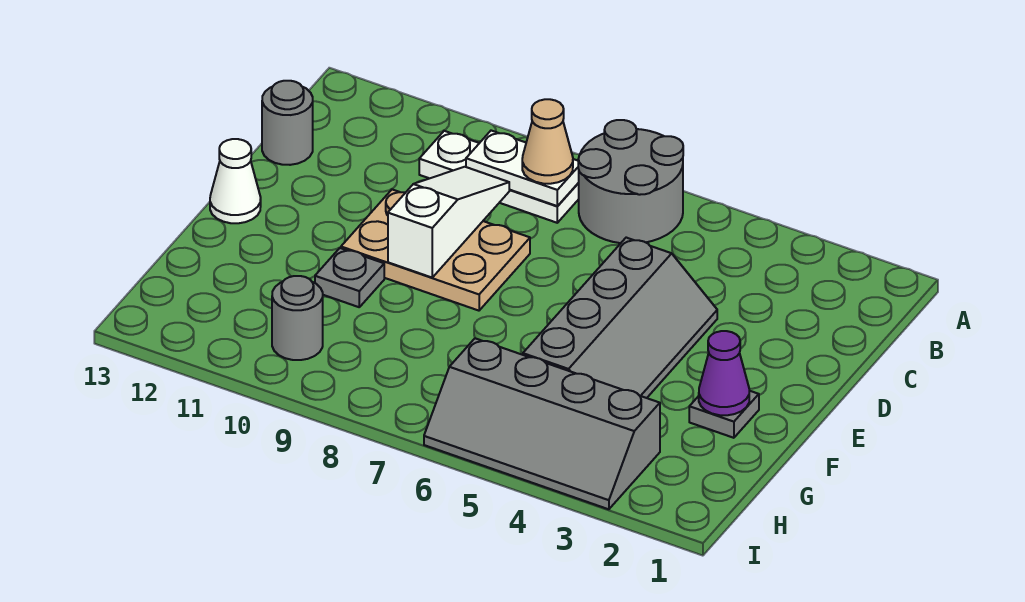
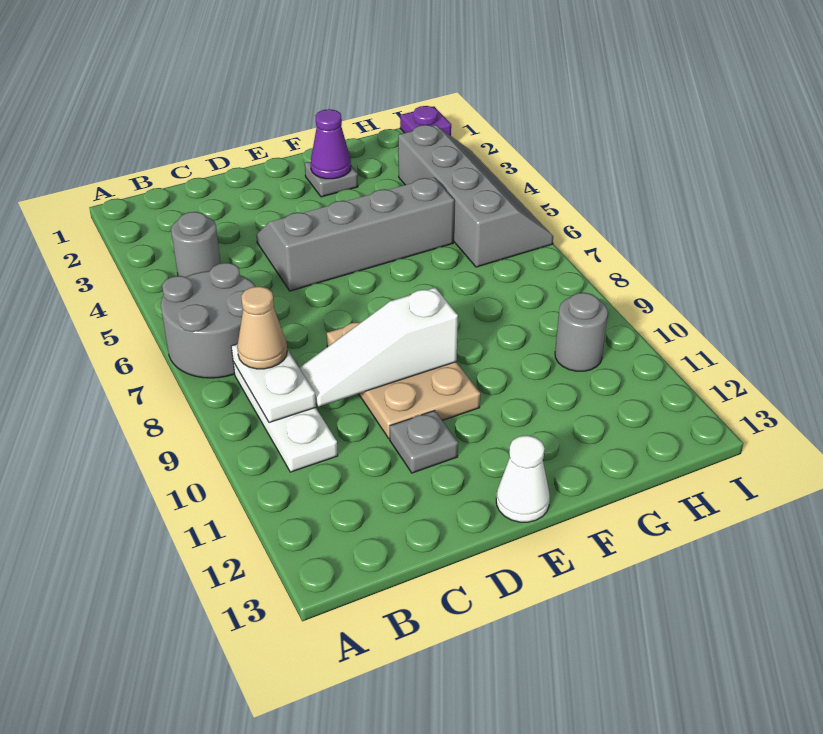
grey 1x1 round brick [262,81,313,165] -> grey 1x1 round brick moved to [171,212,221,277]
grey 1x1 plate [315,248,384,307] -> grey 1x1 plate moved to [390,411,458,473]
none -> purple 1x1 plate [400,106,451,136]

